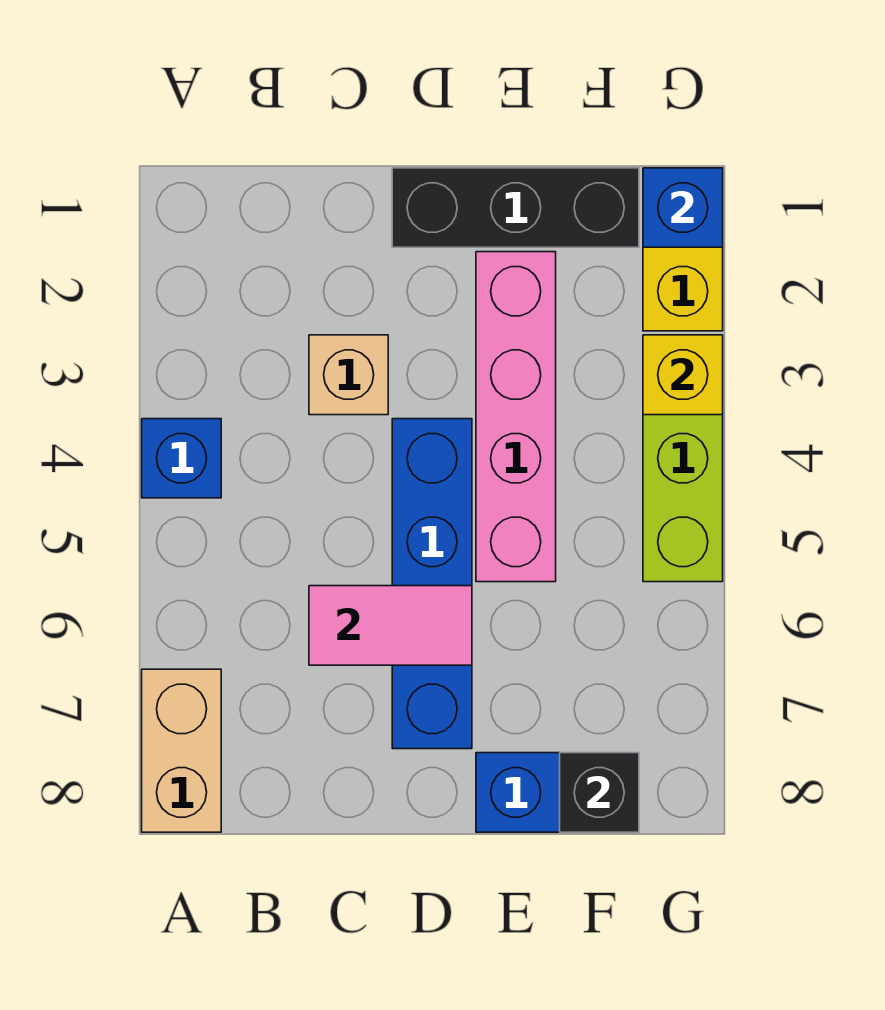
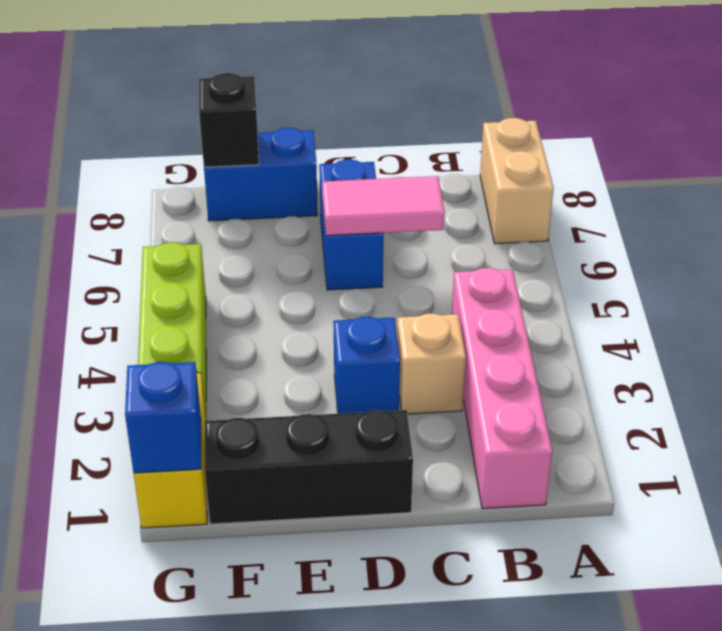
blue 1x1 brick [142,419,221,498] -> blue 1x1 brick moved to [333,317,400,414]
blue 1x4 brick [392,419,472,749] -> blue 1x2 brick [319,159,383,290]
pink 1x4 brick [476,252,556,582] -> pink 1x4 brick moved to [452,268,552,509]
yellow 1x1 brick [643,335,723,415] -> none

